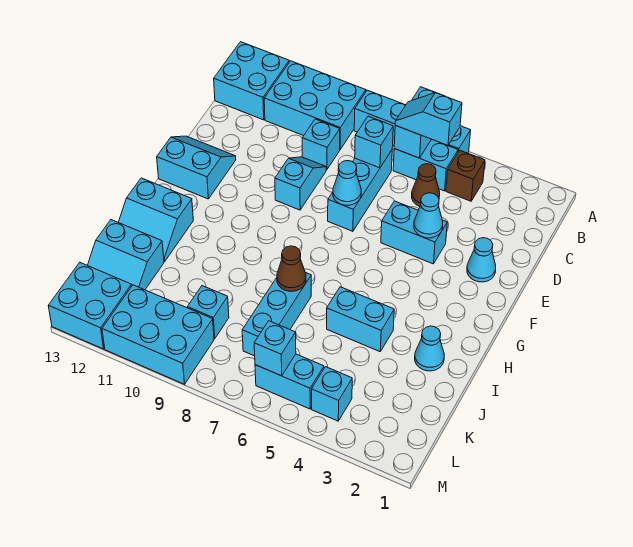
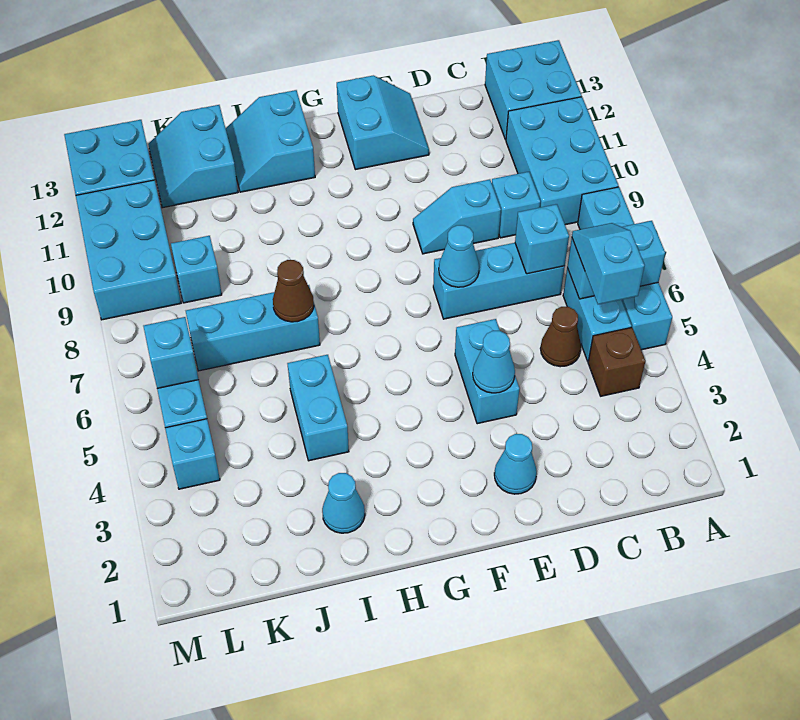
cyan 1x2 slope [275,157,326,210] -> cyan 1x2 slope turned to [413,179,501,254]

